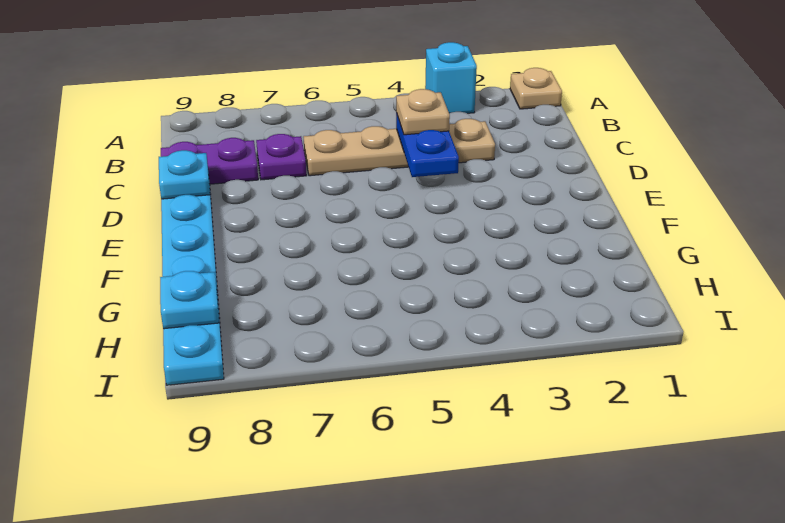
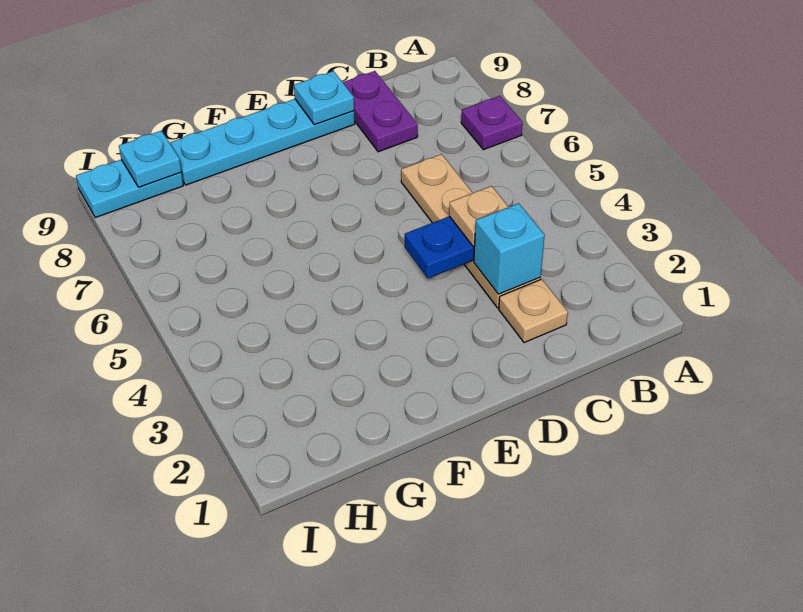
tan 1x1 plate [510,68,562,109] -> tan 1x1 plate moved to [499,279,568,343]
cyan 1x1 brick [425,42,477,113] -> cyan 1x1 brick moved to [474,203,545,294]
purple 1x1 plate [256,134,306,180] -> purple 1x1 plate moved to [461,96,523,150]

